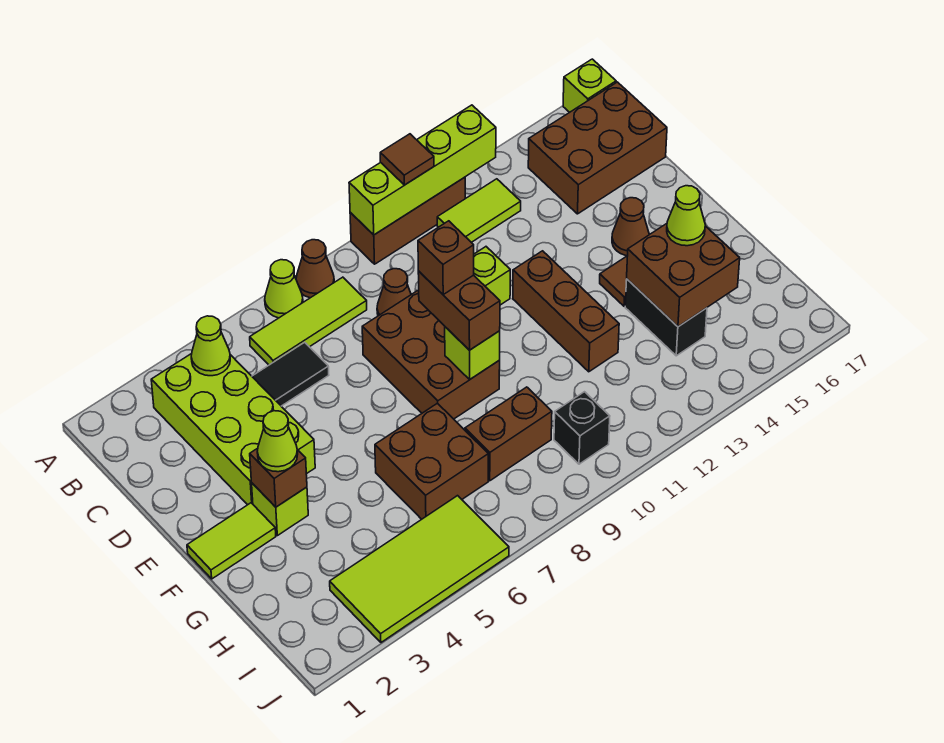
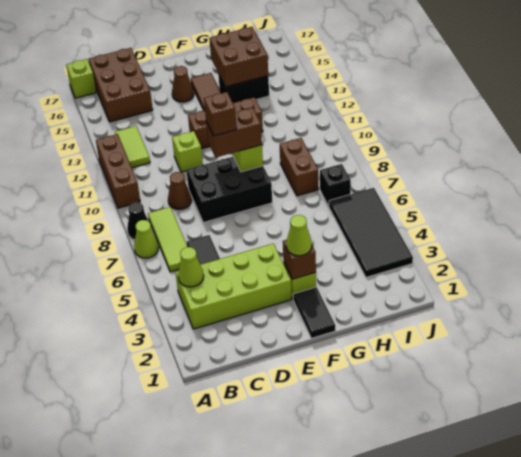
brown 1x1 cone [296,240,334,298] -> black 1x1 cone [127,202,148,240]
lime 1x4 brick [349,105,496,235] -> none
brown 1x1 tile [380,134,434,185] -> none
brown 2x3 brick [362,290,500,419] -> black 2x3 brick [187,157,272,223]
lime 1x2 tile [187,503,276,579] -> black 1x2 tile [293,287,335,338]
brown 2x2 brick [375,403,488,519] -> none
lime 1x1 cone [667,186,705,246] -> none
lime 2x4 tile [330,496,509,642] -> black 2x4 tile [329,188,413,277]
black 1x1 brick [554,392,610,464] -> black 1x1 brick moved to [320,164,351,206]

